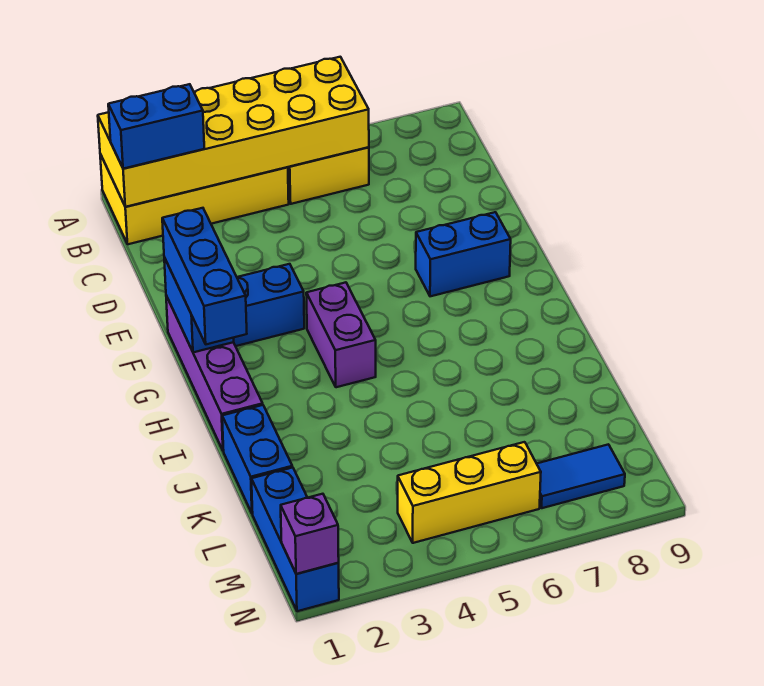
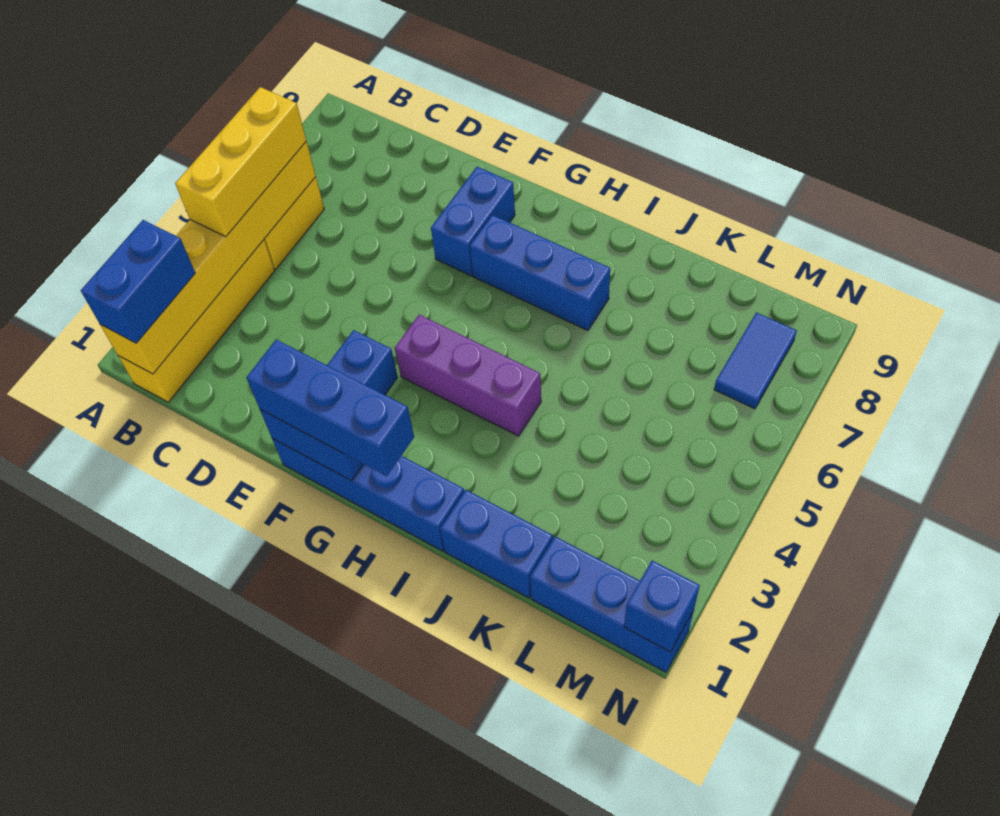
yellow 2x4 brick [100,154,289,244] -> yellow 1x4 brick [118,240,275,402]
yellow 2x6 brick [98,57,369,207] -> yellow 1x6 brick [101,142,316,374]
purple 1x4 brick [166,296,263,451] -> blue 1x4 brick [272,438,464,551]
purple 1x2 brick [306,282,376,387] -> purple 1x3 brick [395,315,541,436]
none -> blue 1x3 brick [470,215,610,330]
yellow 1x3 brick [398,442,541,543] -> yellow 1x3 brick moved to [175,87,306,237]
purple 1x1 brick [281,494,339,574] -> blue 1x1 brick [624,561,700,652]

